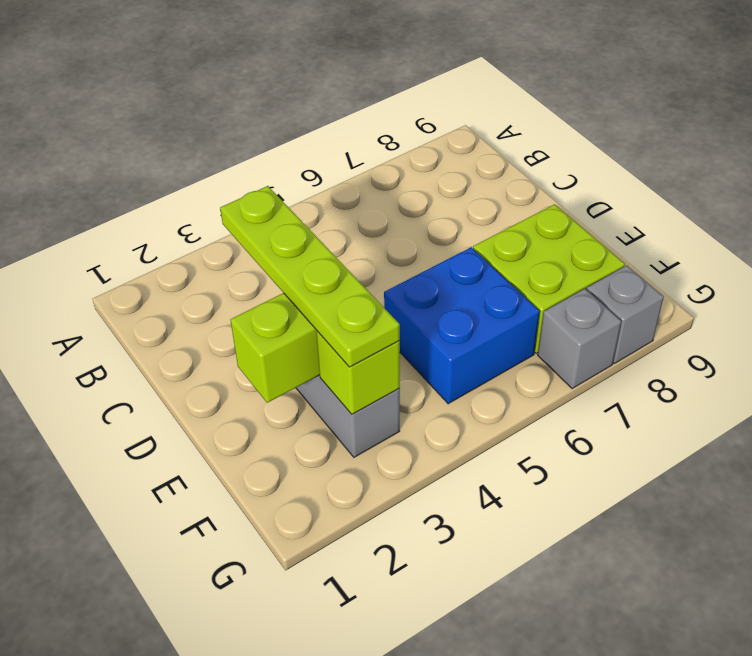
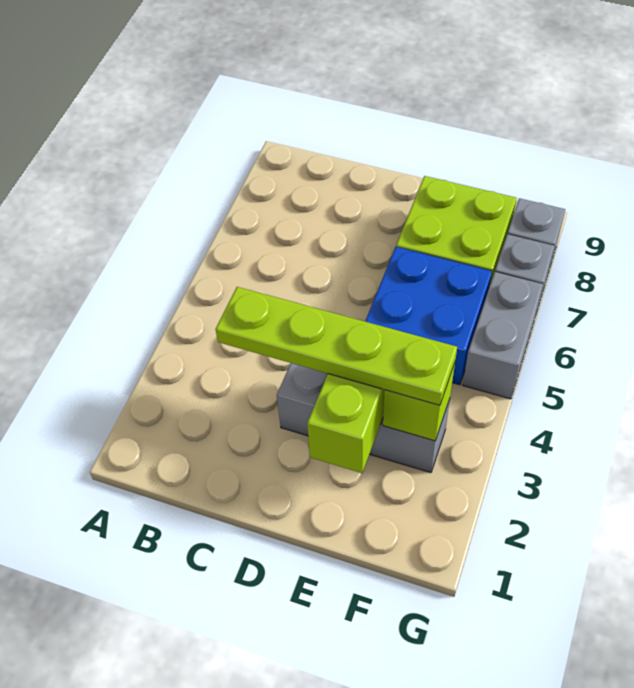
none -> grey 1x2 brick [463,272,543,399]

